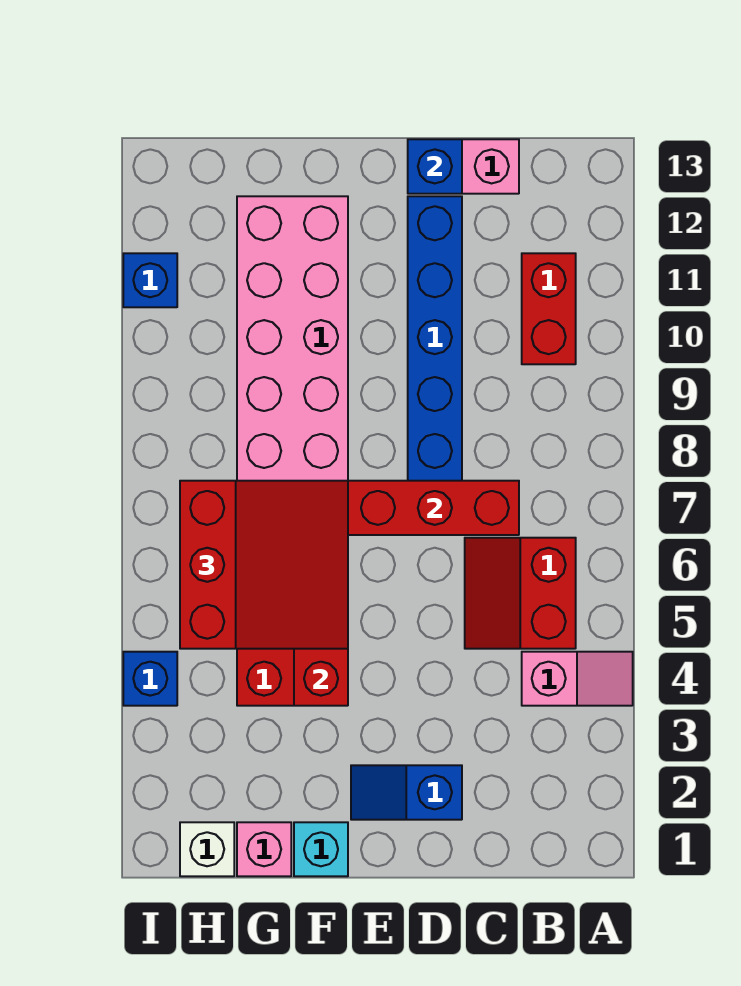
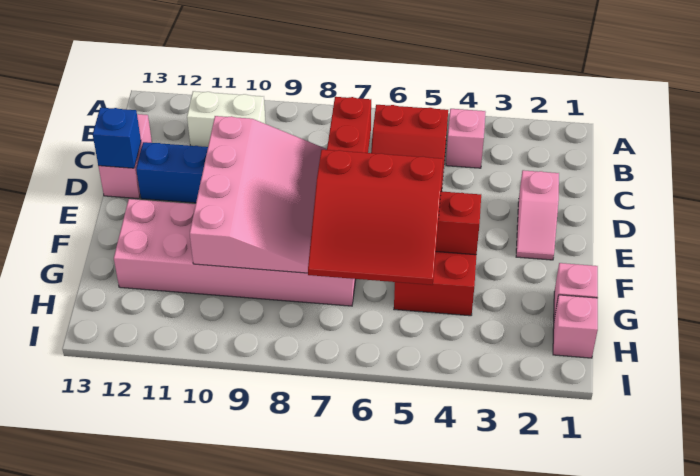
red 1x2 brick [522,253,576,364] -> white 1x2 brick [187,91,266,147]
blue 1x2 slope [351,765,462,820] -> pink 1x2 slope [516,170,559,260]
none -> pink 3x4 slope [190,116,327,273]
cyan 1x1 brick [294,822,348,876] -> none
red 3x3 slope [180,481,348,649] -> red 3x3 slope turned to [308,150,443,285]
white 1x1 brick [180,822,234,876] -> pink 1x1 brick [553,295,598,358]
blue 1x1 brick [123,652,177,706] -> none
blue 1x1 brick [123,253,177,307] -> none

